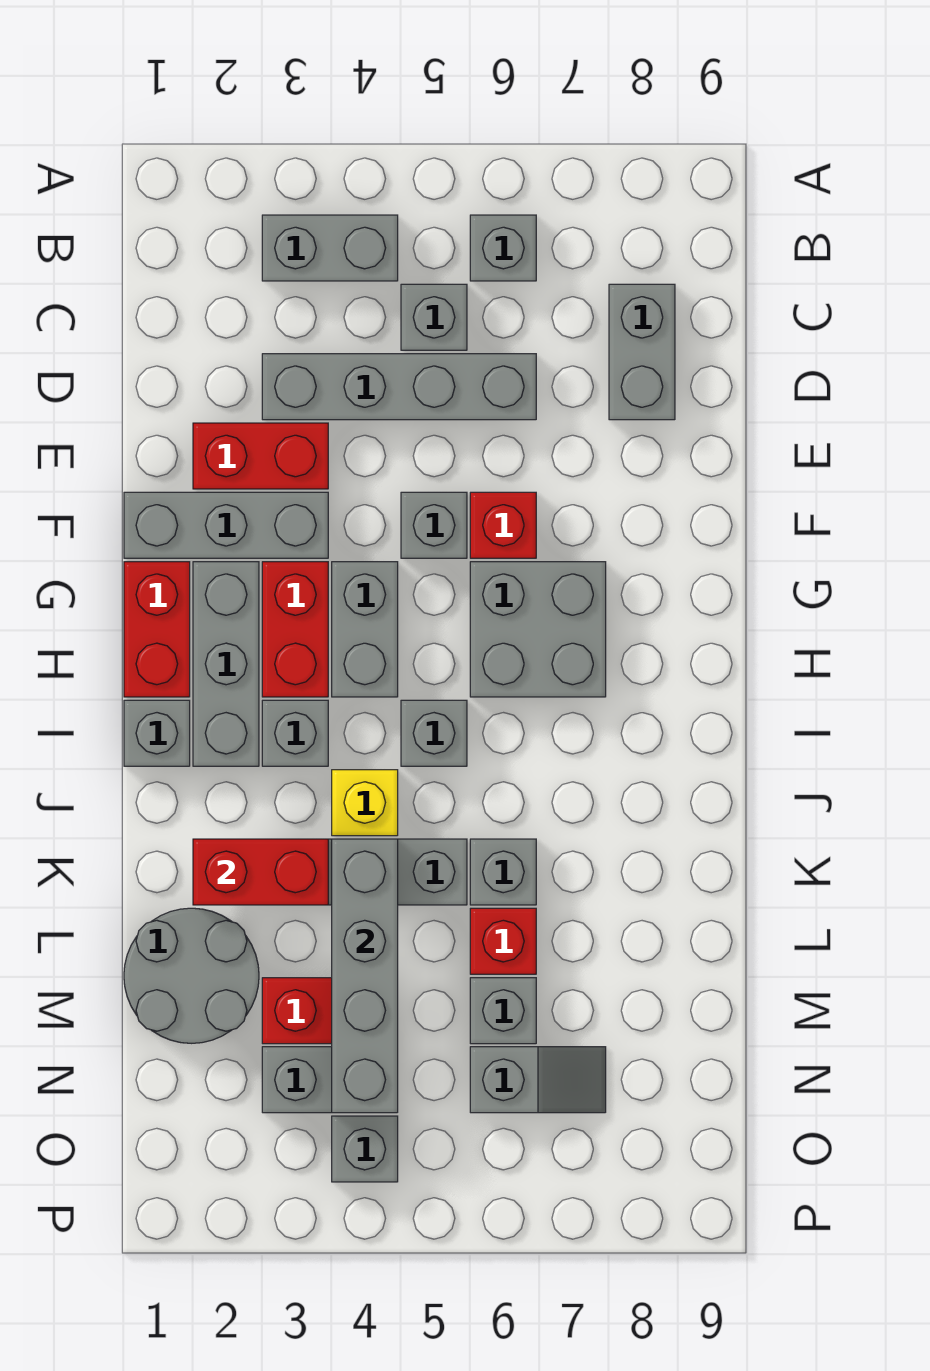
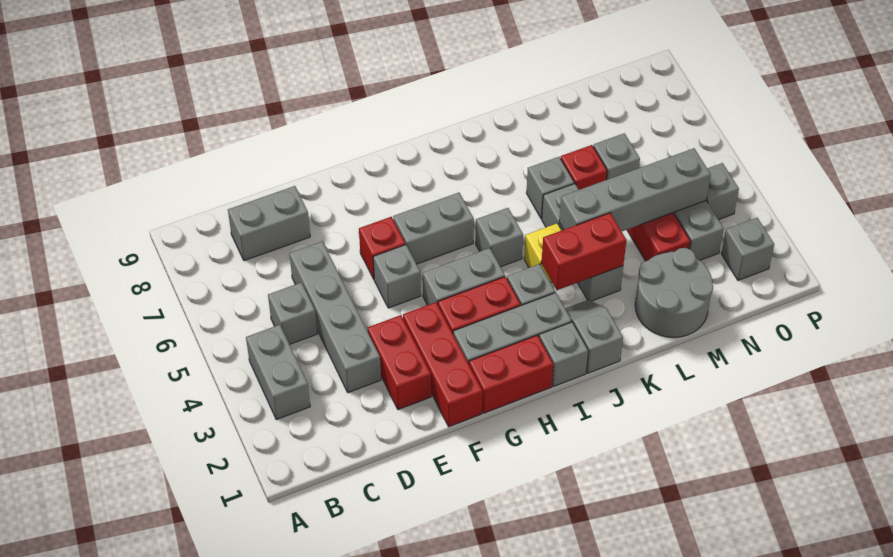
grey 1x1 brick [470,215,536,281] -> grey 1x1 brick moved to [721,218,774,280]
grey 1x3 brick [124,492,328,558] -> red 1x3 brick [403,302,483,427]
grey 2x2 brick [470,562,606,697] -> grey 1x2 brick [393,193,474,264]
red 1x2 brick [193,839,328,905] -> red 1x2 brick turned to [541,213,626,290]
grey 1x2 slope [470,1047,606,1113] -> grey 1x2 slope moved to [565,300,623,373]

